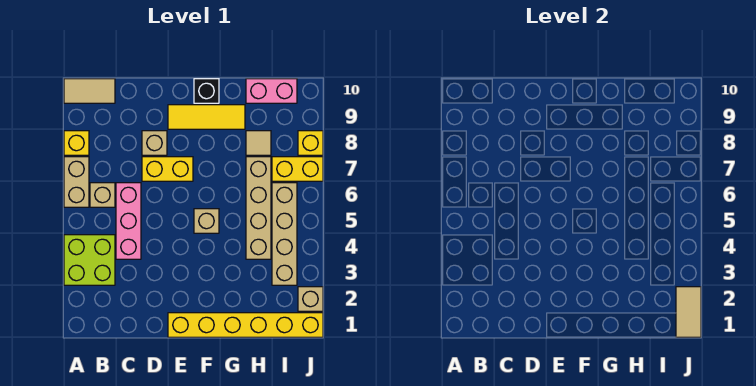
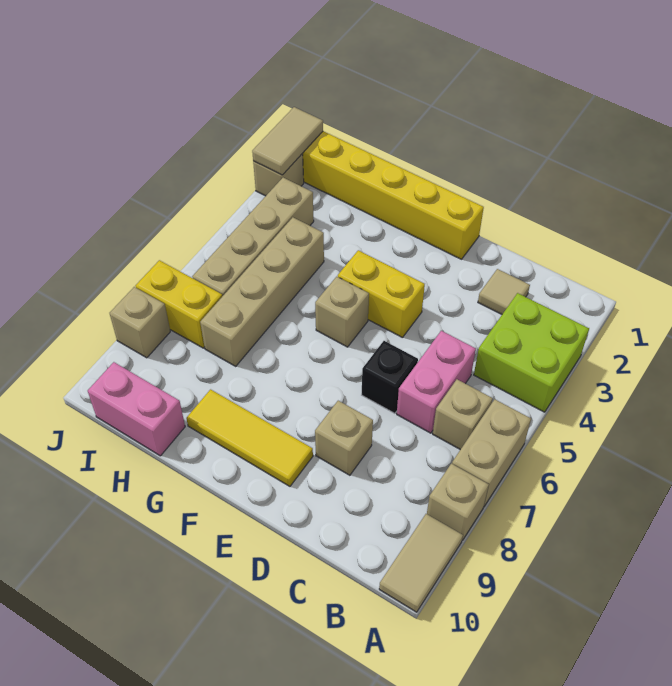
yellow 1x1 brick [64,131,89,155] -> tan 1x1 brick [427,464,489,541]
tan 1x2 tile [64,79,115,103] -> tan 1x2 tile turned to [379,514,463,612]
pink 1x3 brick [116,183,141,259] -> pink 1x2 brick [397,331,476,433]
yellow 1x2 brick [142,157,193,181] -> yellow 1x2 brick moved to [338,250,425,338]
black 1x1 brick [194,79,219,103] -> black 1x1 brick moved to [362,341,418,413]
tan 1x1 tile [246,131,271,155] -> tan 1x1 tile moved to [478,269,530,314]
yellow 1x1 brick [298,131,323,155] -> tan 1x1 brick [110,287,170,358]

